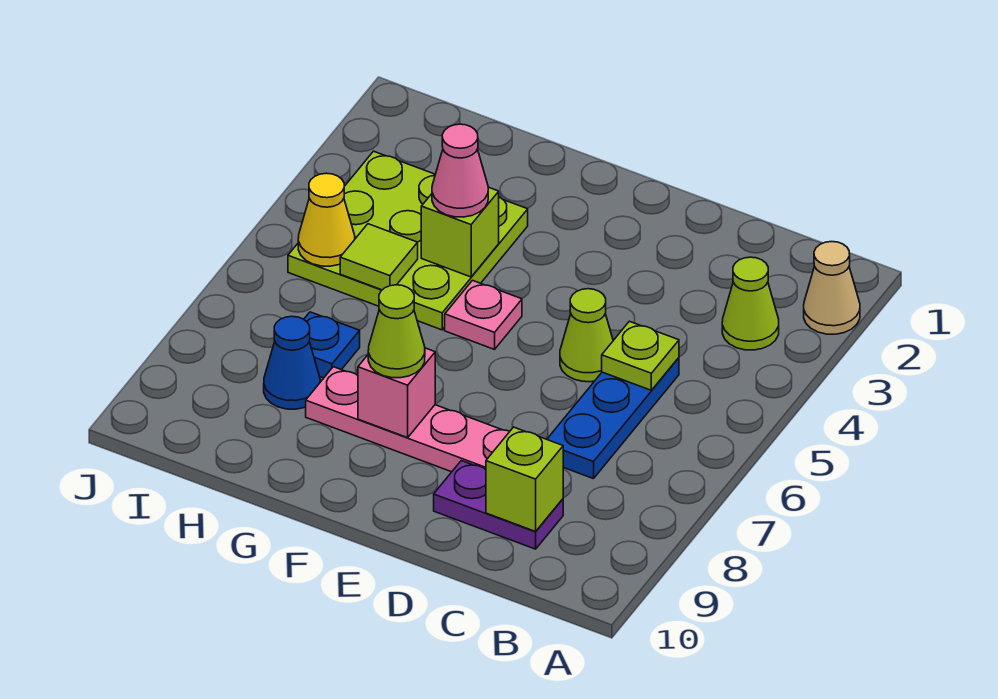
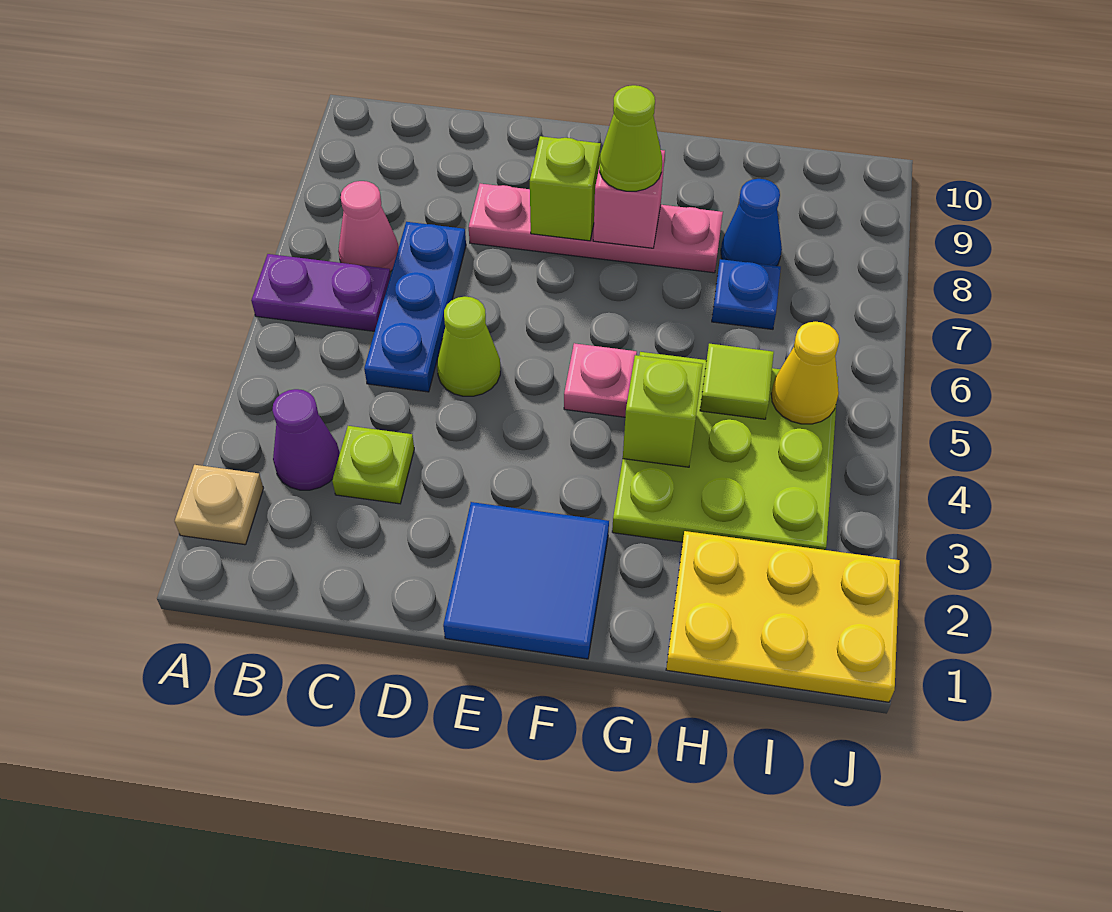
tan 1x1 cone [804,242,860,334] -> tan 1x1 plate [175,465,263,545]
lime 1x1 cone [722,257,779,350] -> purple 1x1 cone [273,389,340,490]
lime 1x1 plate [602,321,679,390] -> lime 1x1 plate moved to [332,426,414,504]
purple 1x2 plate [434,461,563,549] -> purple 1x2 plate moved to [251,254,391,331]
lime 1x1 brick [486,427,563,531] -> lime 1x1 brick moved to [530,136,601,241]
none -> blue 2x2 tile [443,502,609,659]
pink 1x1 cone [432,124,488,217] -> pink 1x1 cone moved to [338,181,399,272]
none -> yellow 2x3 plate [666,531,900,702]

